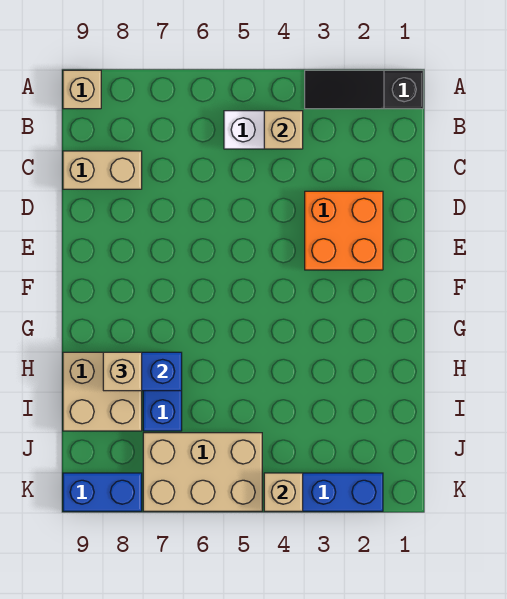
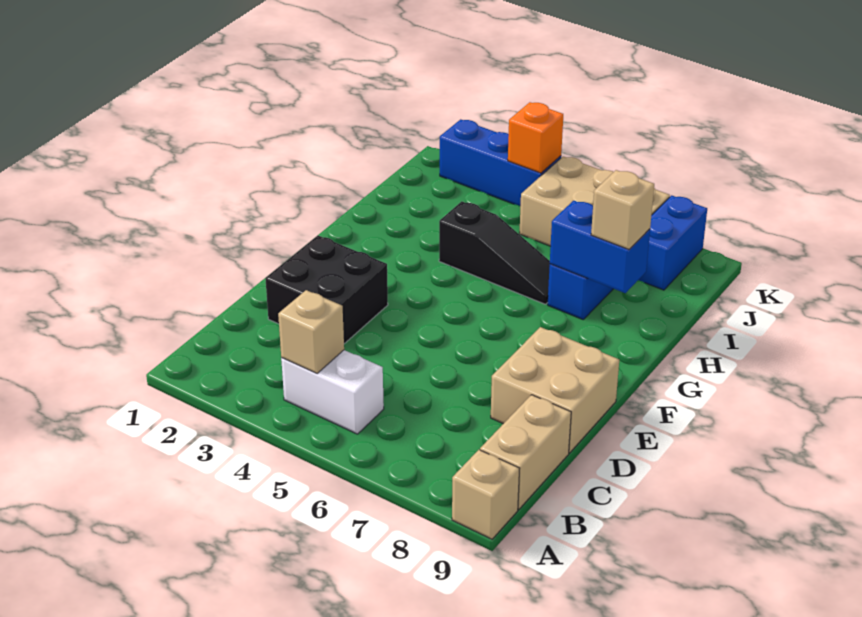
black 1x3 slope [305,70,423,109] -> black 1x3 slope moved to [439,201,550,304]
tan 1x2 brick [63,151,142,189] -> tan 1x2 brick turned to [480,395,571,509]
orange 2x2 brick [305,191,383,270] -> black 2x2 brick [265,236,388,344]
tan 2x2 brick [63,352,142,431] -> tan 2x2 brick moved to [491,327,619,453]
tan 1x1 brick [264,473,303,511] -> orange 1x1 brick [508,102,563,173]
blue 1x2 brick [63,473,142,511] -> blue 1x2 brick turned to [639,195,707,290]

